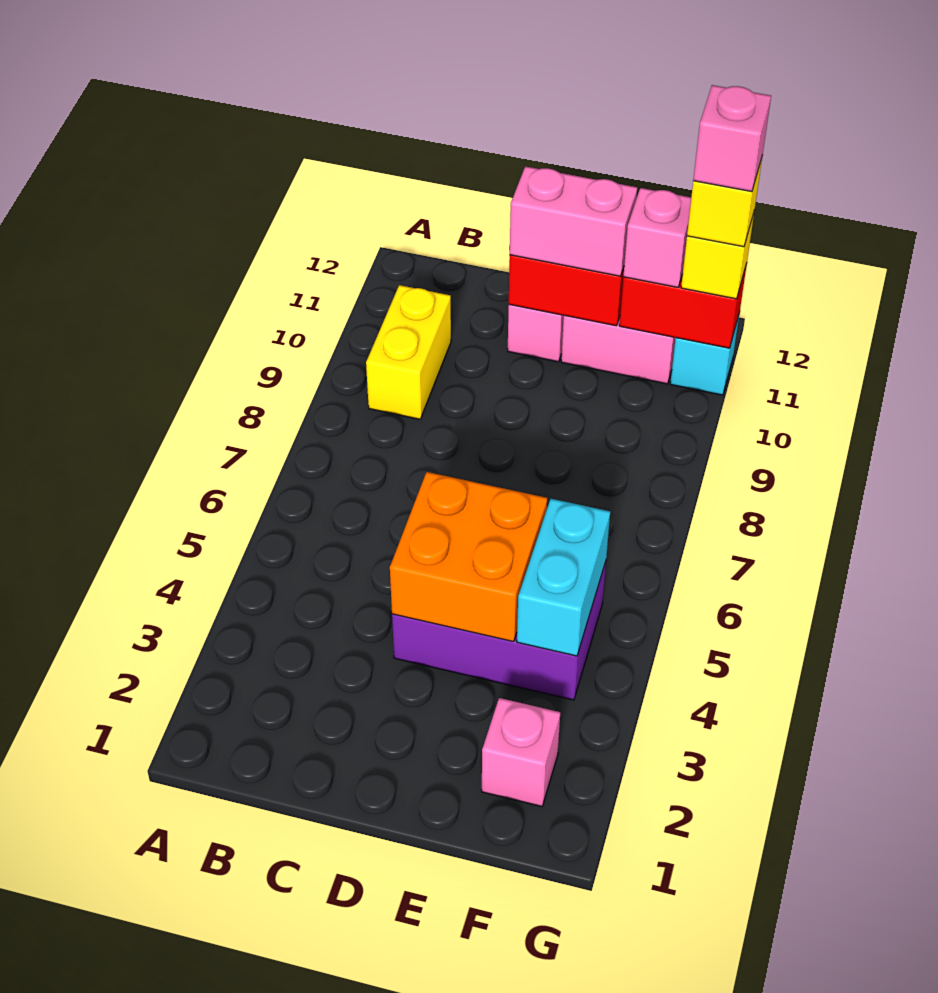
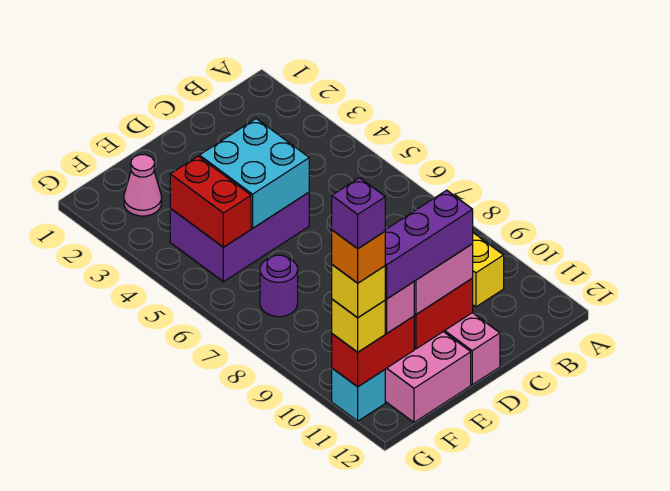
orange 2x2 brick [390,472,547,642] -> cyan 2x2 brick [199,119,309,228]
none -> purple 1x3 brick [385,190,473,299]
pink 1x1 brick [482,698,560,806] -> pink 1x1 cone [124,155,162,216]
cyan 1x2 brick [517,499,610,656] -> red 1x2 brick [170,156,251,247]
none -> purple 1x1 round brick [260,255,298,317]
pink 1x1 brick [693,85,771,192] -> orange 1x1 brick [332,230,385,283]
none -> purple 1x1 brick [332,178,385,249]

